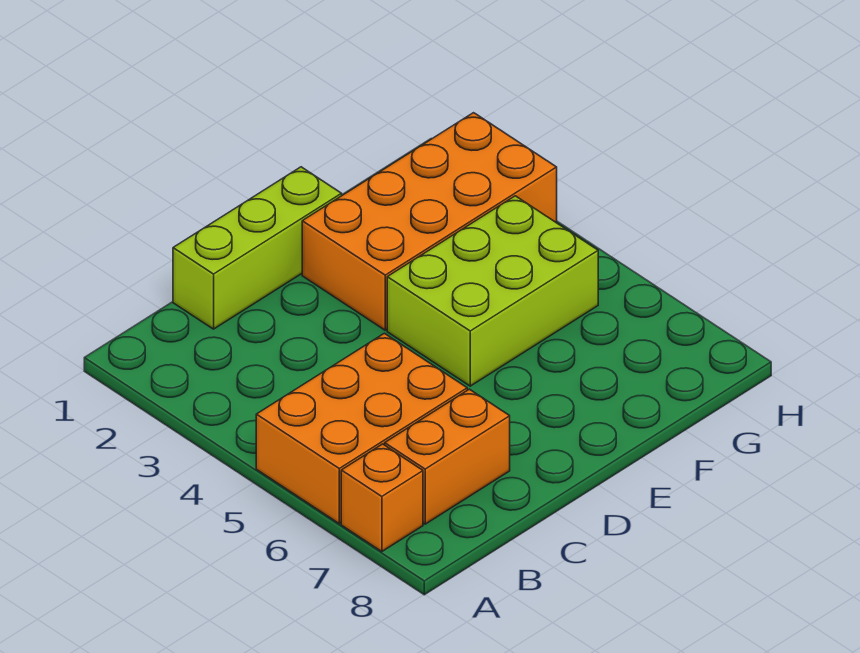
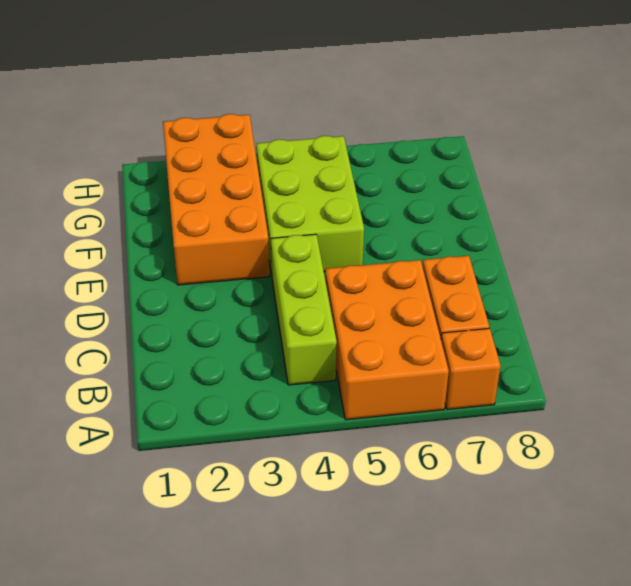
lime 1x3 brick [173,167,342,329] -> lime 1x3 brick moved to [271,234,337,385]

